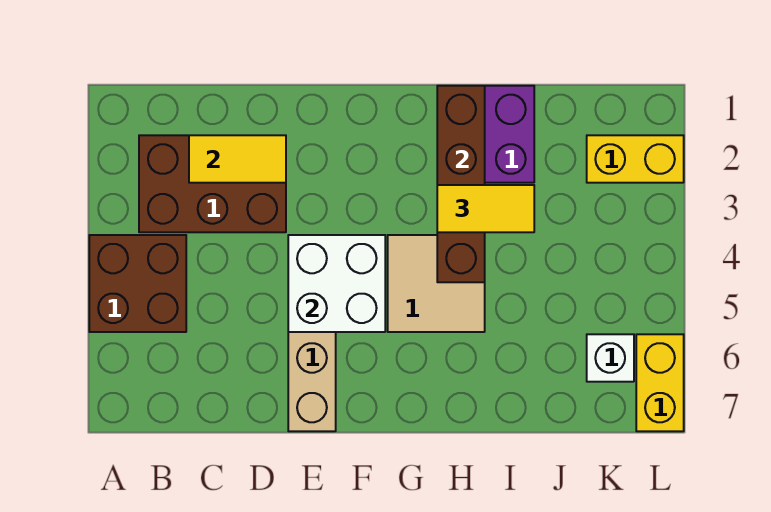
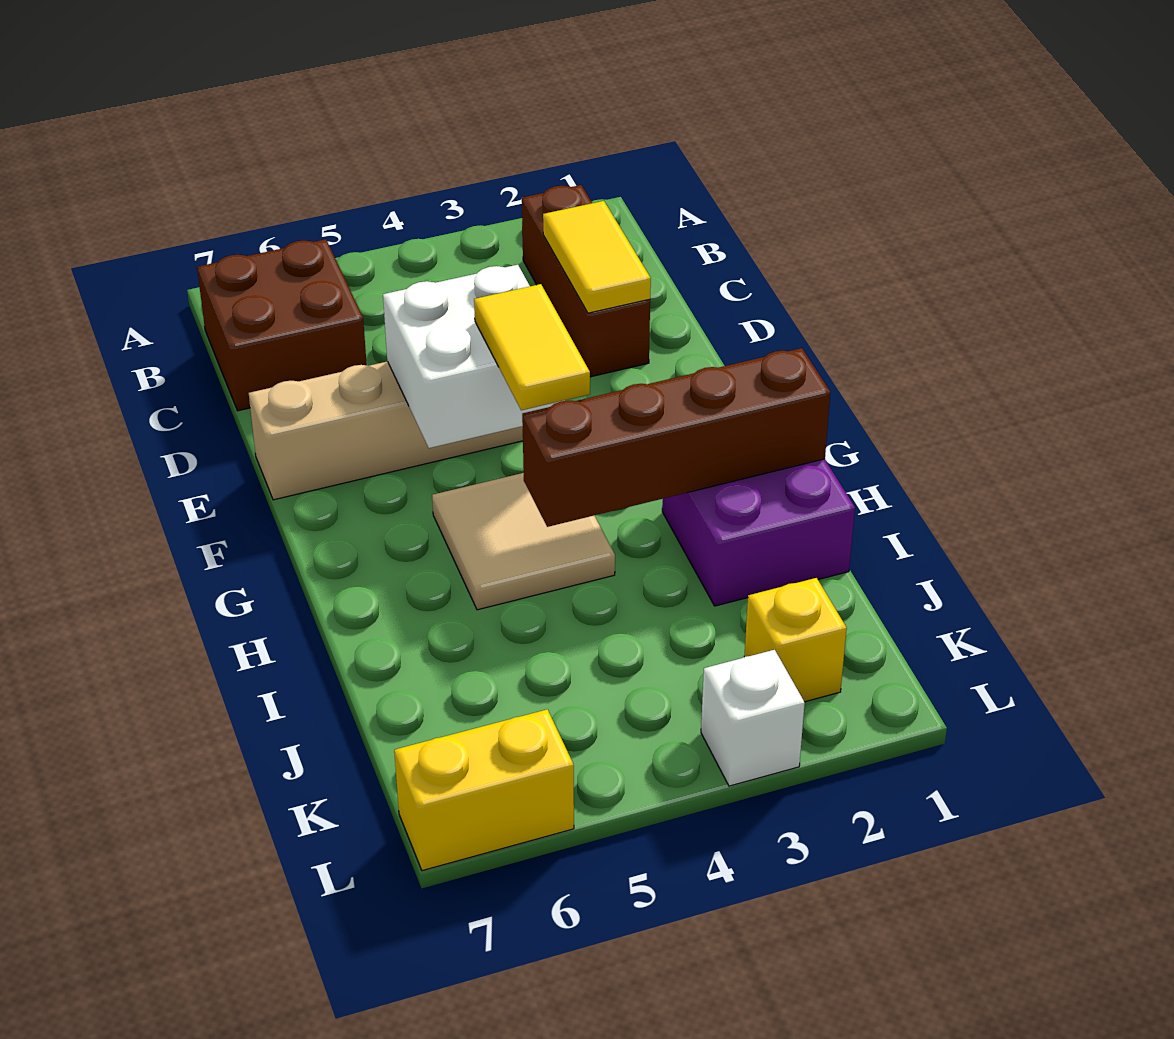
brown 2x2 brick [89,235,186,332] -> brown 2x2 brick moved to [197,239,367,411]
brown 2x3 brick [139,135,286,232] -> brown 1x3 brick [522,185,650,377]
yellow 1x2 tile [437,185,534,232] -> yellow 1x2 tile moved to [474,284,590,410]
yellow 1x2 brick [587,135,684,183] -> yellow 1x1 brick [744,578,847,702]
white 1x1 brick [587,334,634,382] -> white 1x1 brick moved to [701,650,805,786]

